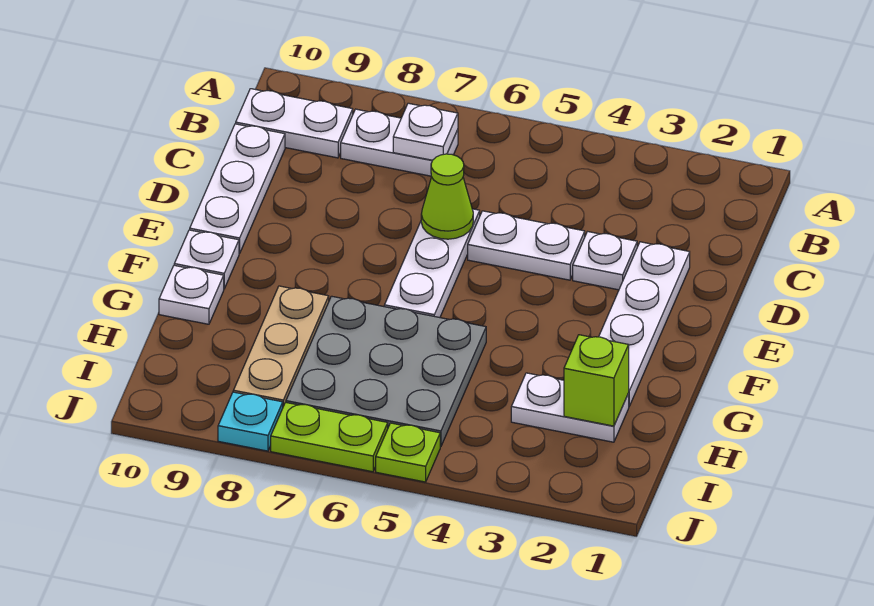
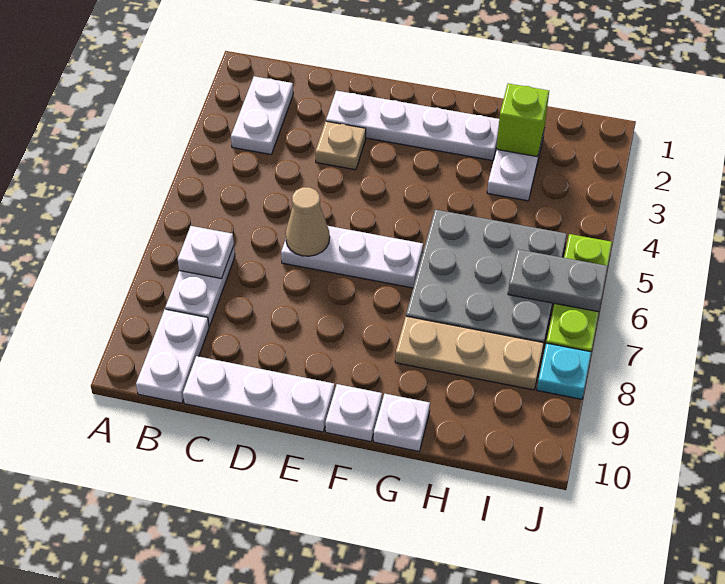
white 1x1 plate [573,232,637,290] -> tan 1x1 plate [315,121,366,170]
white 1x2 plate [468,211,585,280] -> white 1x2 plate moved to [231,76,293,154]
lime 1x1 cone [421,154,473,239] -> tan 1x1 cone [286,187,330,256]
none -> grey 1x2 plate [508,249,608,312]

